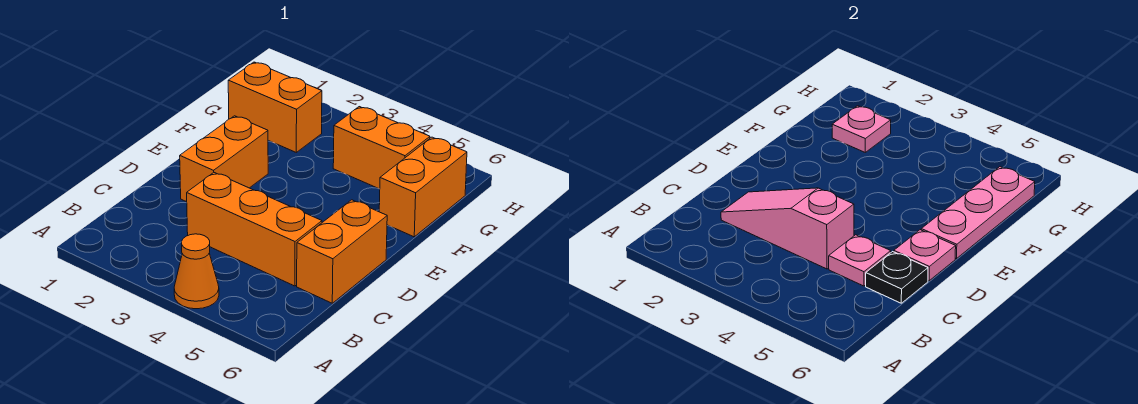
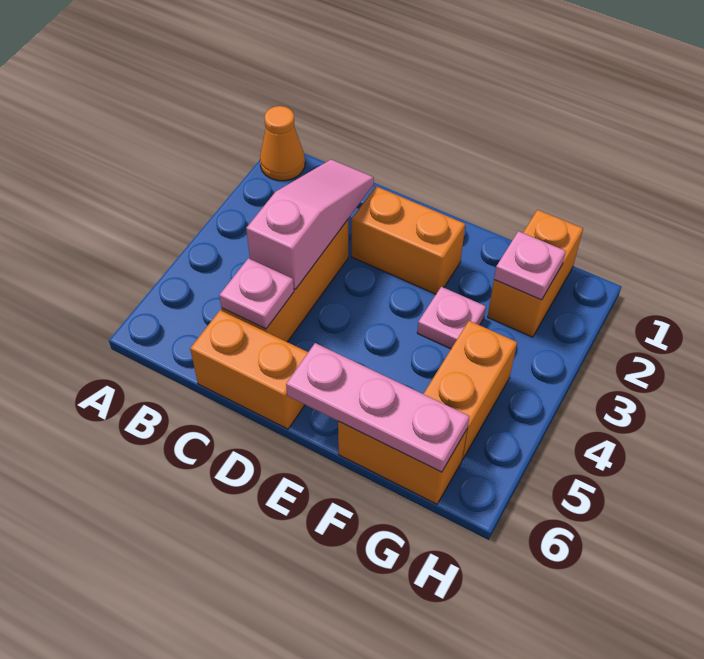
orange 1x1 cone [174,234,219,309] -> orange 1x1 cone moved to [260,106,305,181]
black 1x1 plate [866,252,928,303] -> none
pink 1x1 plate [894,230,956,281] -> pink 1x1 plate moved to [417,287,486,349]

